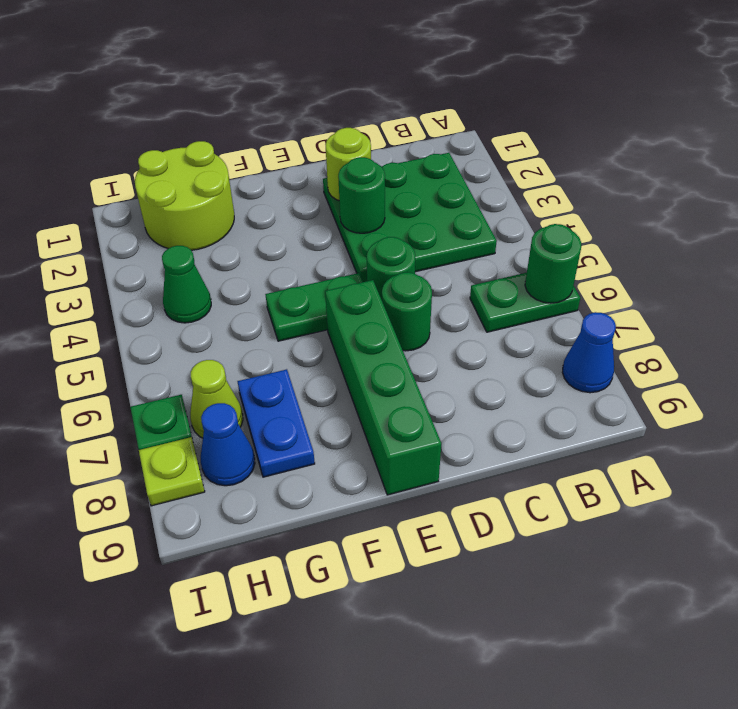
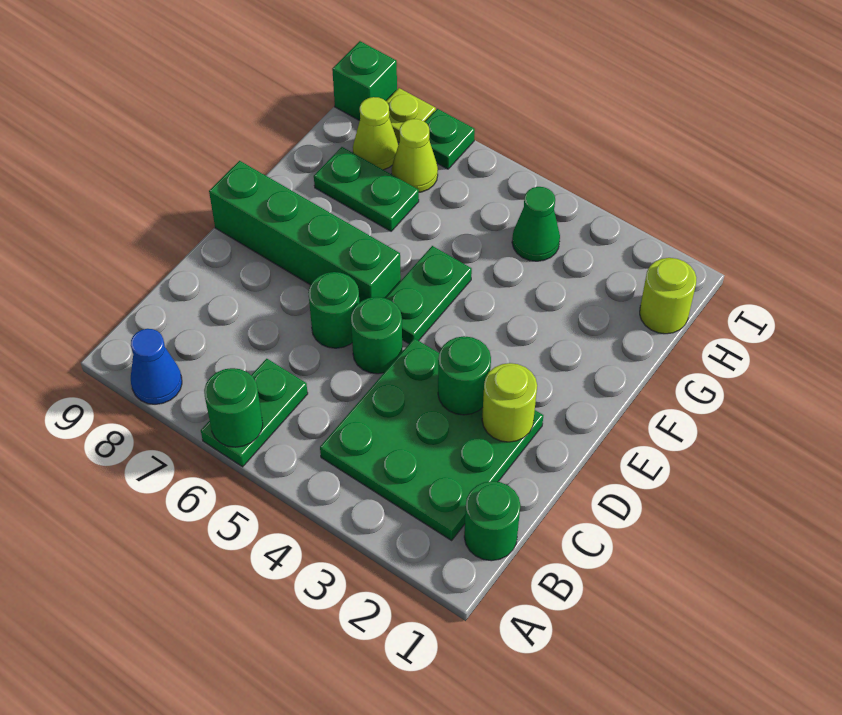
none -> green 1x1 round brick [464,481,521,561]
lime 2x2 round brick [135,141,234,250] -> lime 1x1 round brick [640,258,696,334]
blue 1x2 plate [237,369,315,477] -> green 1x2 plate [314,147,419,231]
blue 1x1 cone [201,403,255,486] -> lime 1x1 cone [353,97,398,170]
none -> green 1x1 brick [332,41,397,121]

